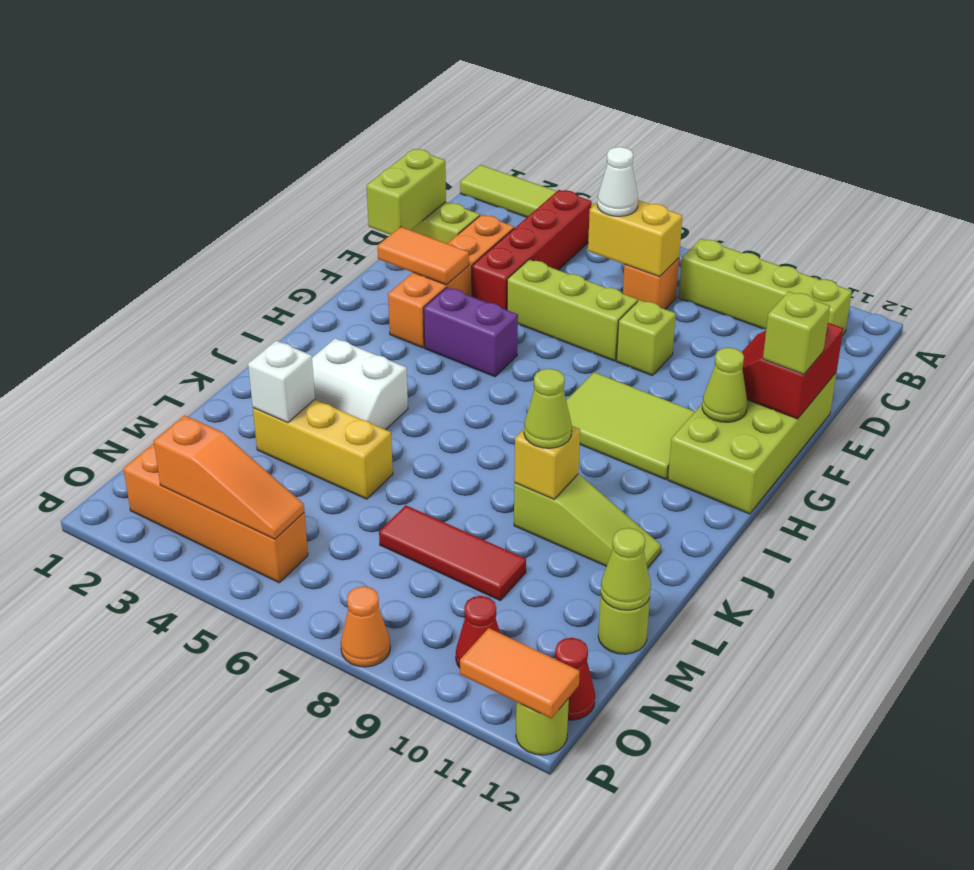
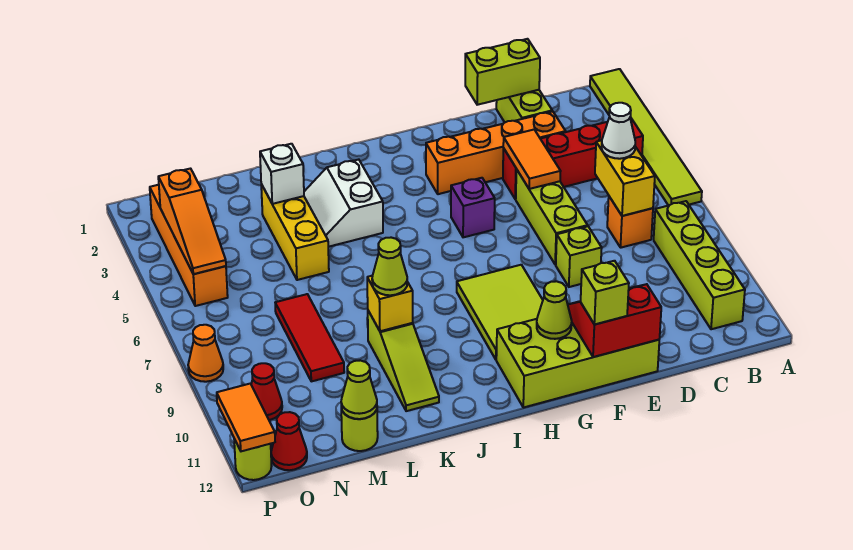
orange 1x2 tile [377,227,469,285] -> orange 1x2 tile moved to [503,130,561,189]
purple 1x2 brick [424,287,518,377] -> purple 1x1 brick [451,178,495,237]

